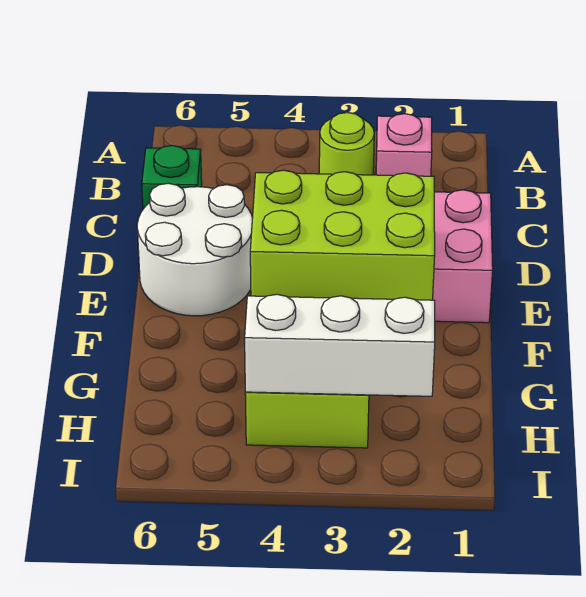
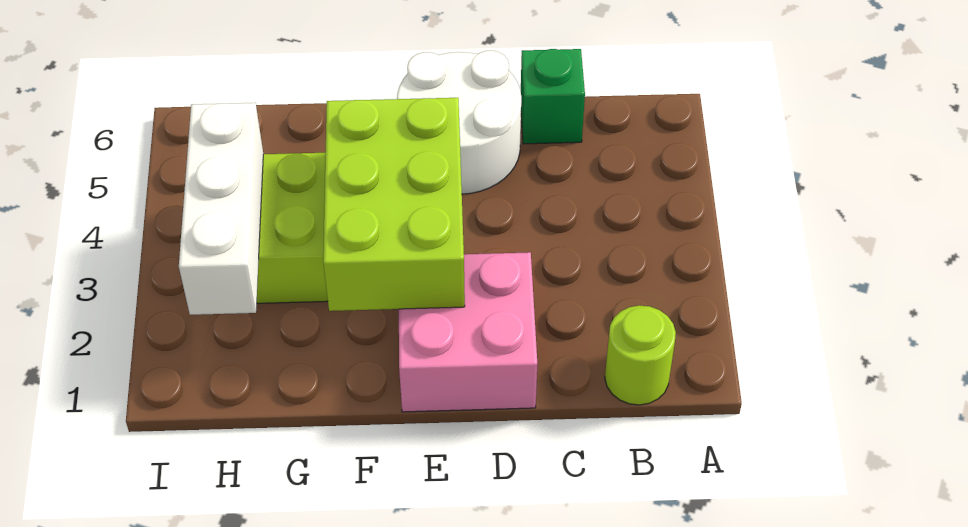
pink 1x1 brick [376,114,432,176] -> none
lime 1x1 round brick [319,112,374,175] -> lime 1x1 round brick moved to [605,305,676,405]

